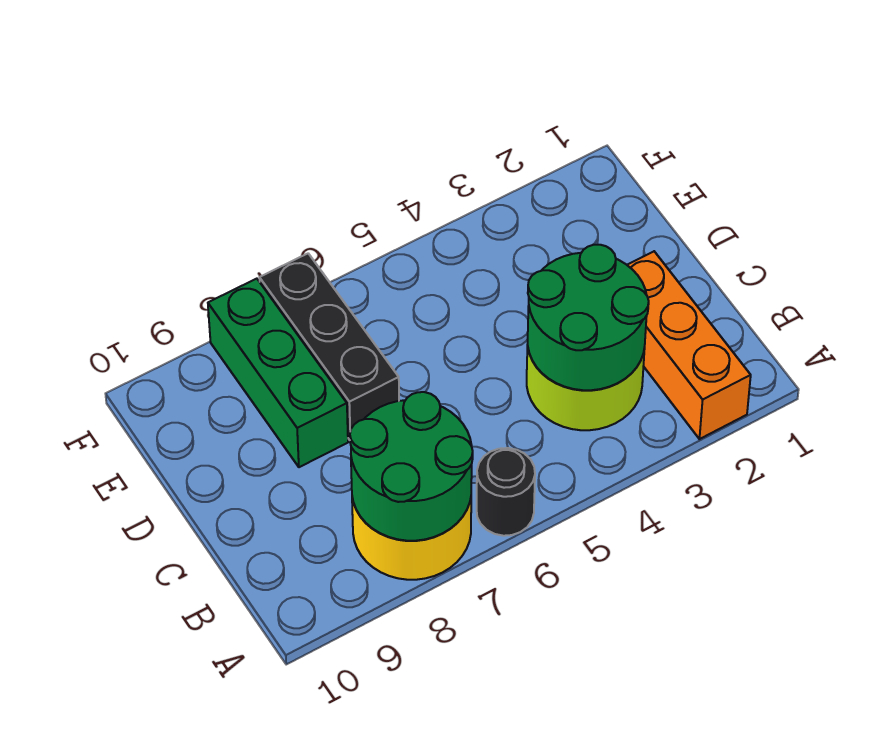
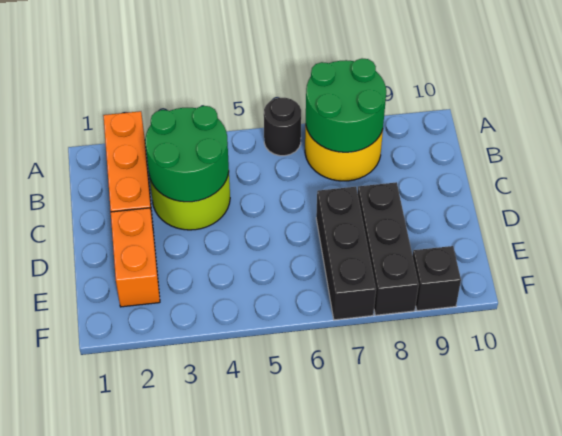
none -> orange 1x2 brick [111,208,160,307]
green 1x3 brick [208,279,348,467] -> black 1x3 brick [358,182,419,315]
none -> black 1x1 brick [413,246,461,311]

